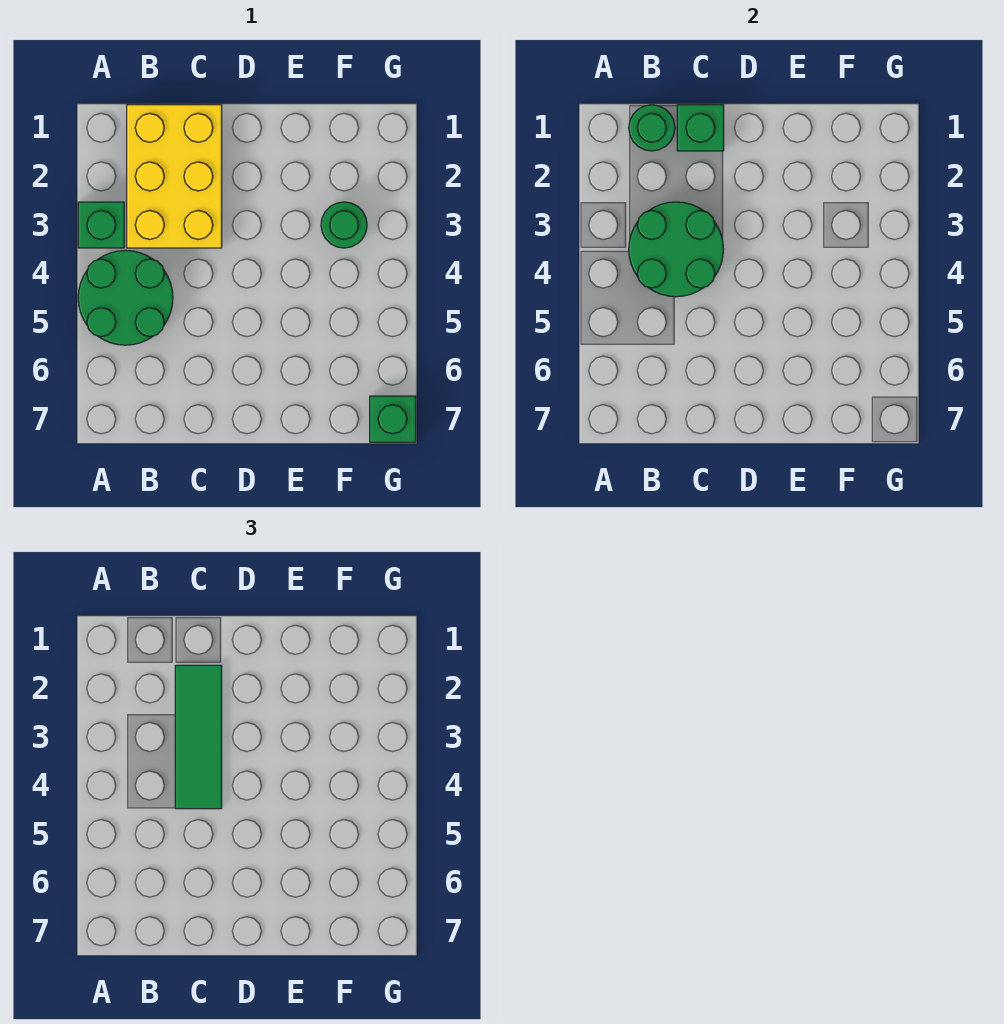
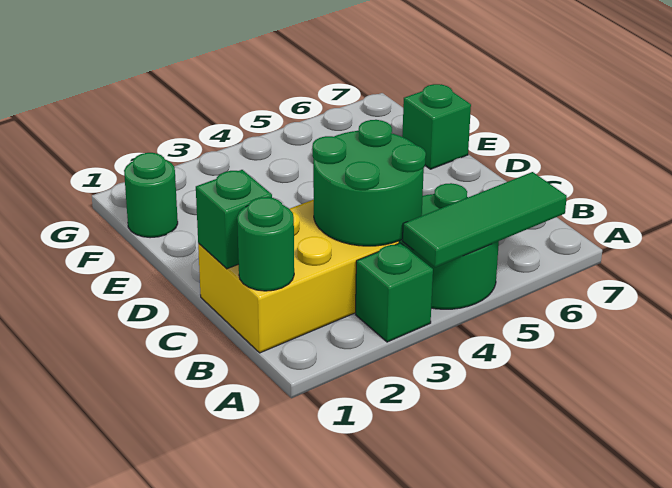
green 1x3 tile [175,665,222,809] -> green 1x3 tile moved to [403,172,567,267]
green 1x1 round brick [321,202,367,248] -> green 1x1 round brick moved to [124,153,178,238]
green 1x1 brick [370,396,416,442] -> green 1x1 brick moved to [402,84,471,169]

